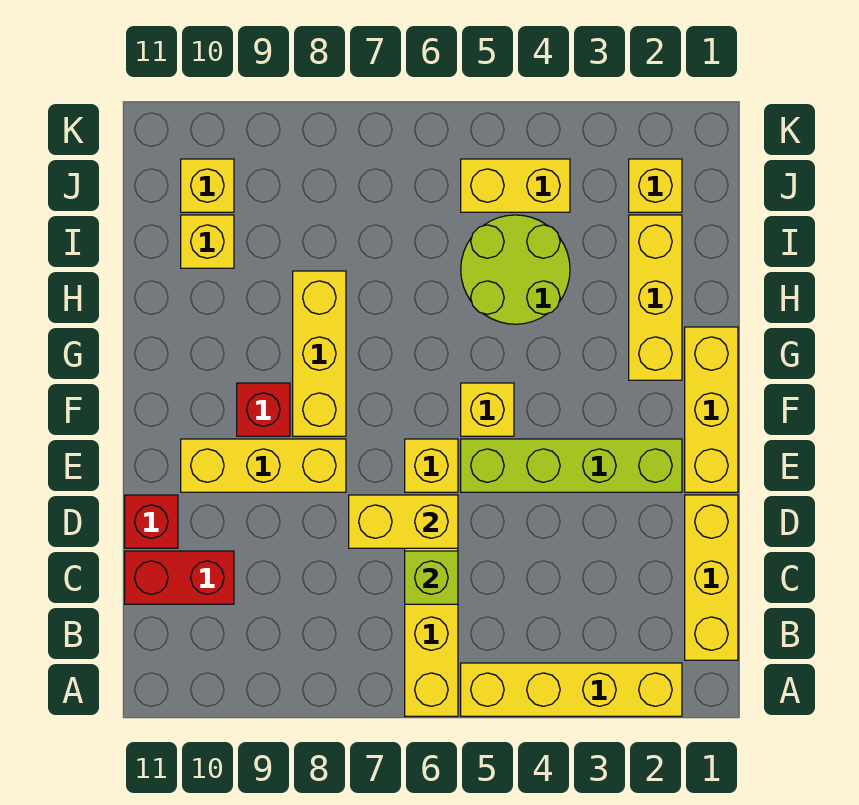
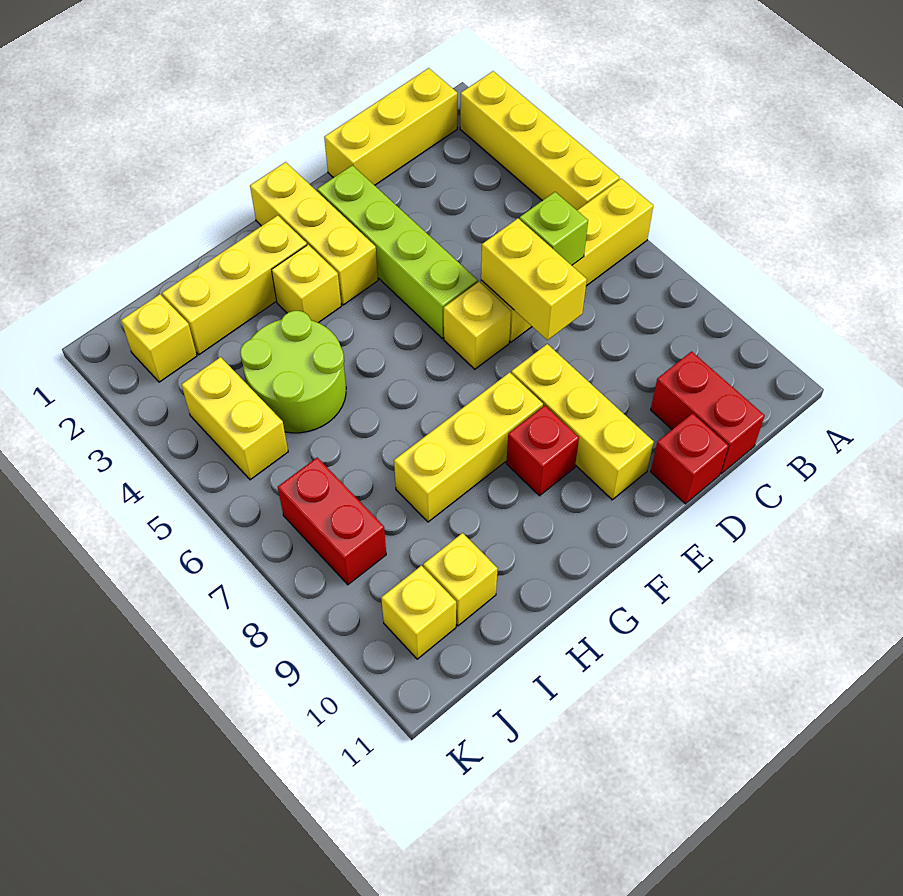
yellow 1x3 brick [685,327,738,492] -> yellow 1x3 brick turned to [250,162,378,305]
yellow 1x1 brick [461,383,514,436] -> yellow 1x1 brick moved to [272,245,341,323]
none -> red 1x2 brick [278,457,386,585]

